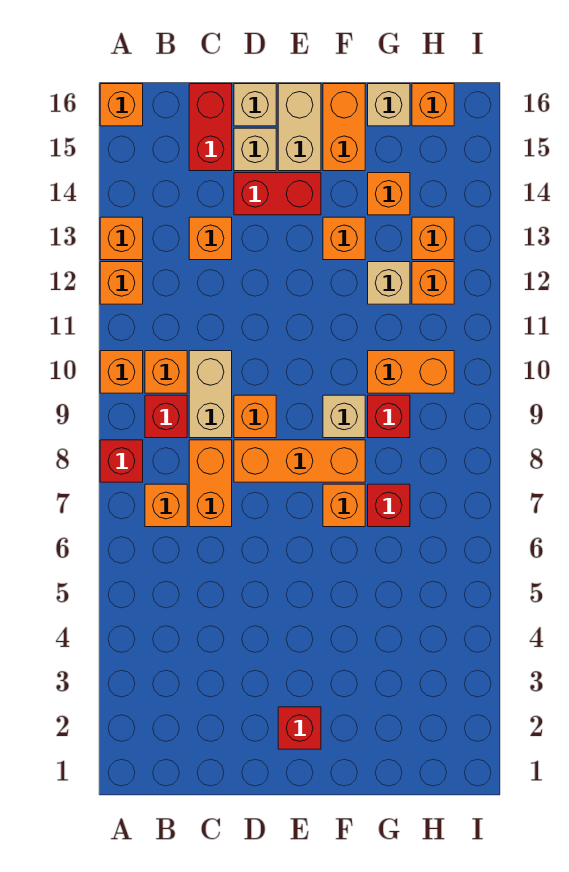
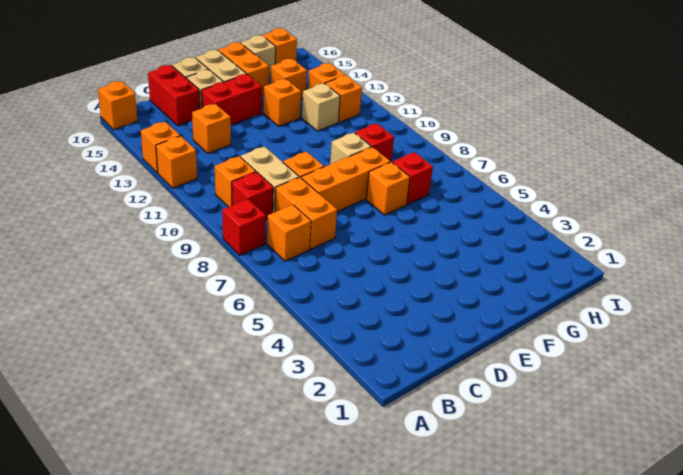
orange 1x1 brick [100,351,143,393] -> none
red 1x1 brick [278,707,321,749] -> none
orange 1x2 brick [368,351,454,393] -> none

